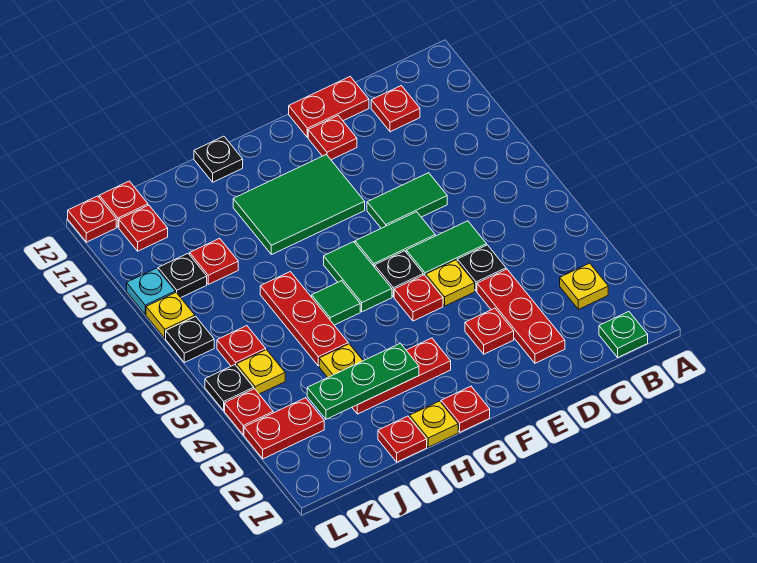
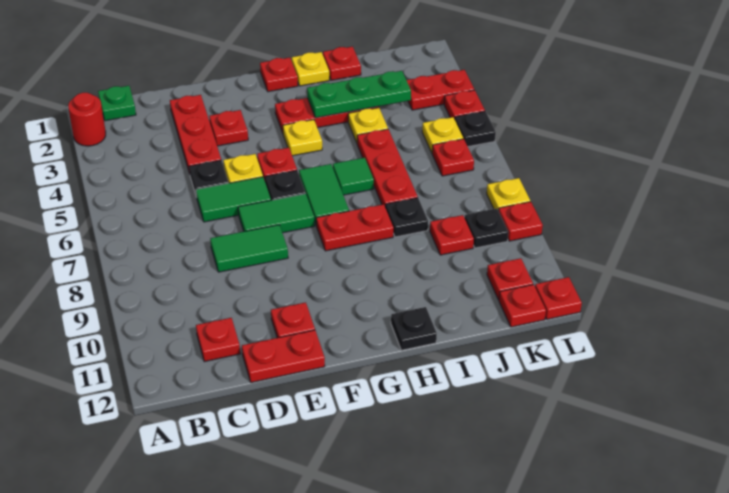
none -> red 1x1 round brick [68,93,106,146]
yellow 1x1 plate [560,263,608,309] -> yellow 1x1 plate moved to [283,120,322,156]
green 2x3 tile [233,155,365,255] -> none
none -> red 1x2 plate [316,204,394,251]
black 1x1 plate [166,316,214,363] -> black 1x1 plate moved to [386,198,428,237]
cyan 1x1 plate [127,268,175,314] -> red 1x1 plate [499,202,543,241]

